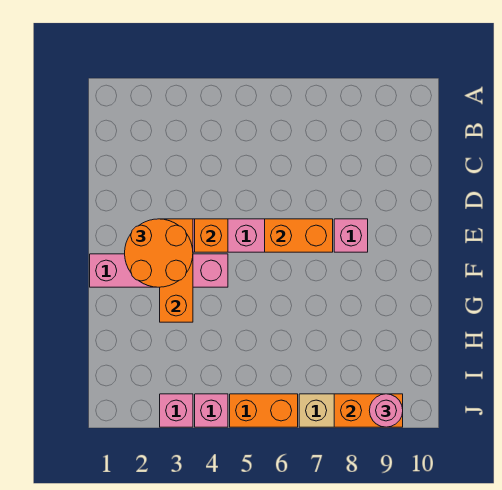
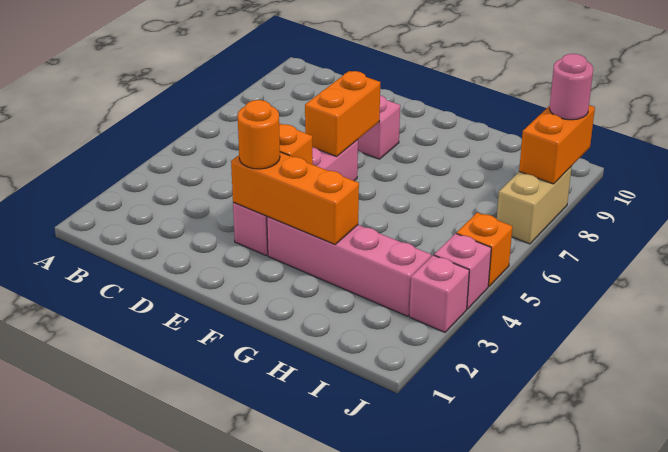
orange 2x2 round brick [125,219,193,287] -> orange 1x1 round brick [238,100,280,169]
pink 1x4 brick [90,254,228,287] -> pink 1x4 brick turned to [267,216,431,316]
orange 1x2 brick [230,394,298,427] -> orange 1x1 brick [457,213,513,286]

